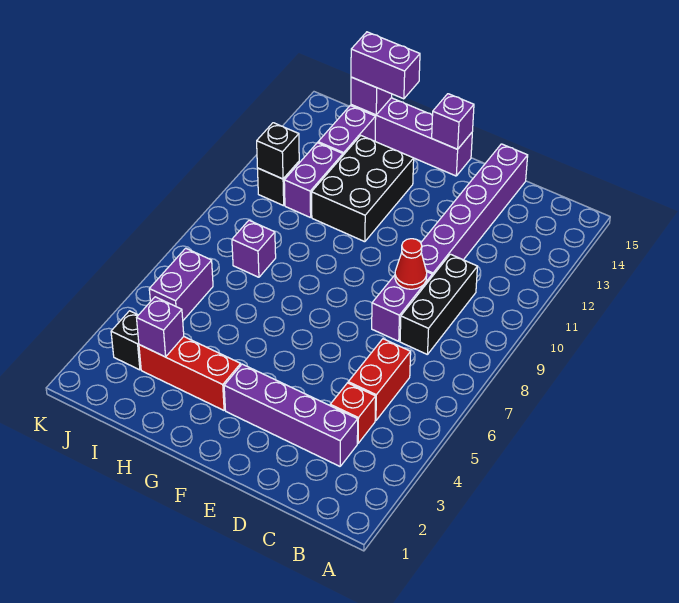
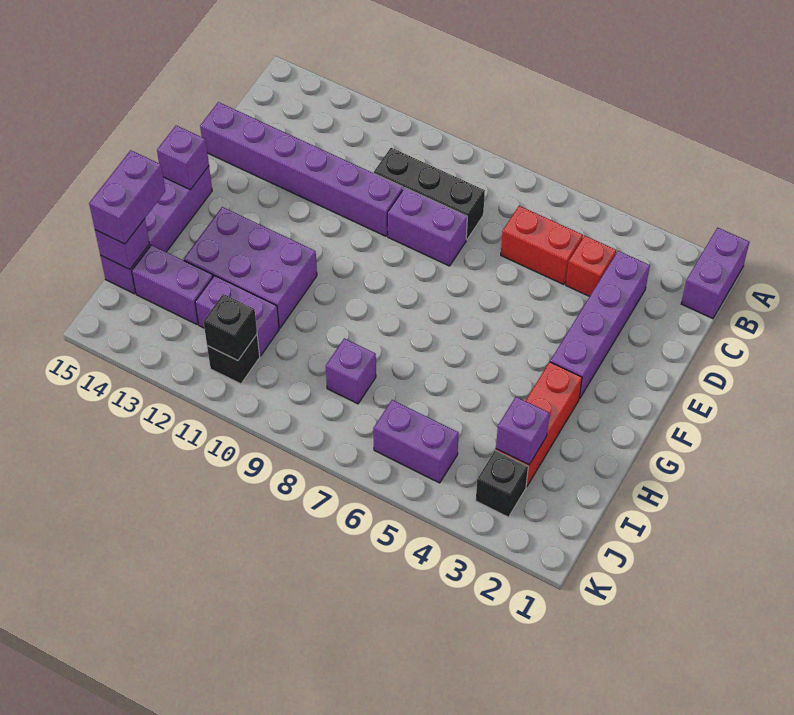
none -> purple 1x2 brick [681,228,749,319]
red 1x1 cone [395,239,427,289] -> none
black 2x3 brick [312,136,414,242] -> purple 2x3 brick [184,207,317,328]

